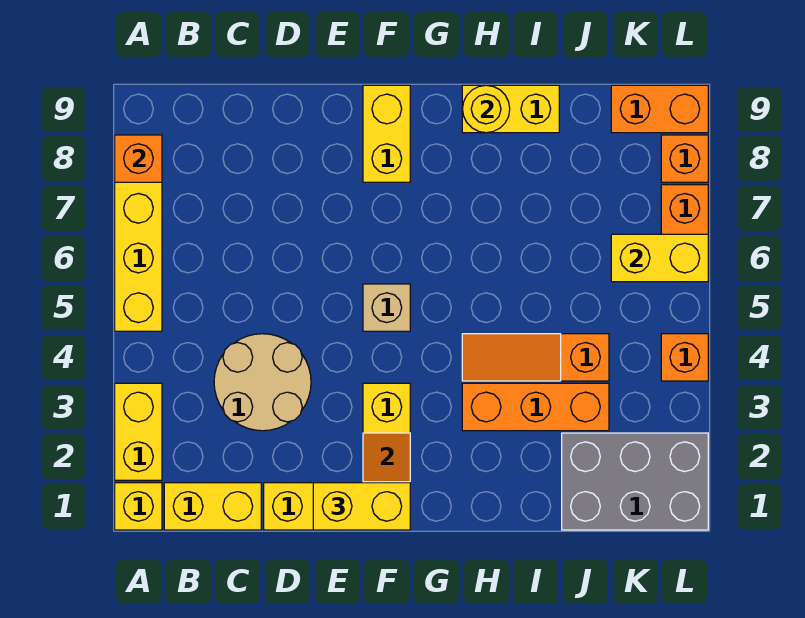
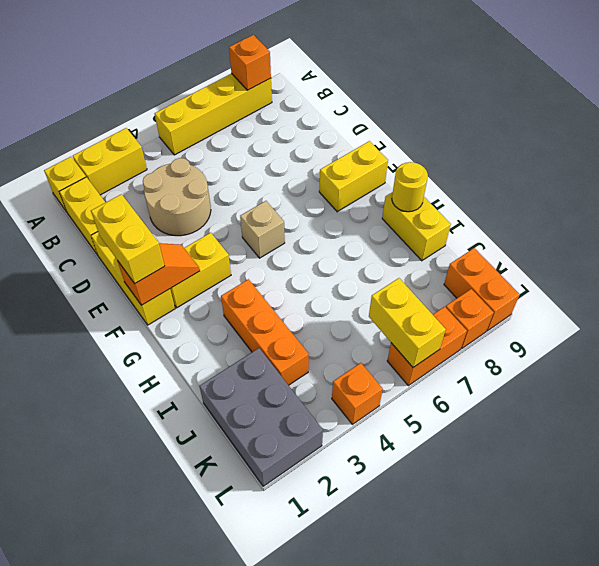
orange 1x3 slope [462,334,609,381] -> none

